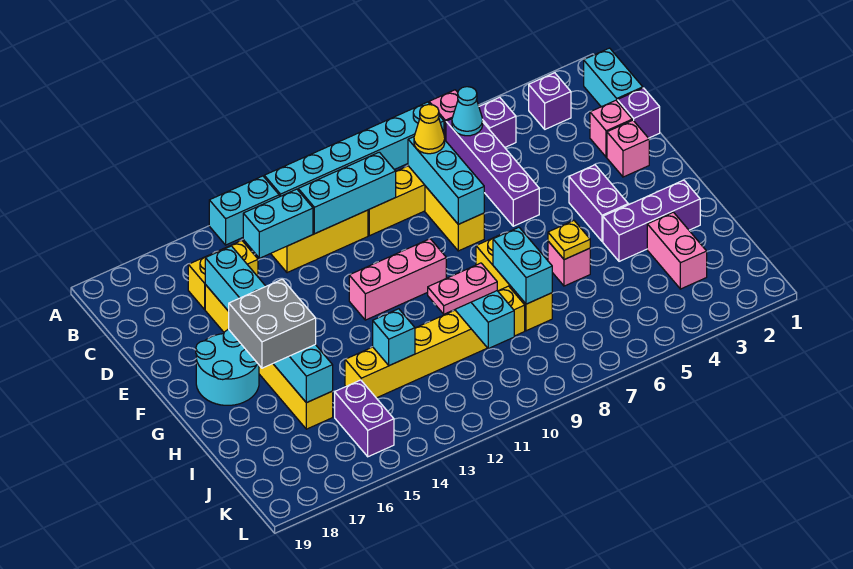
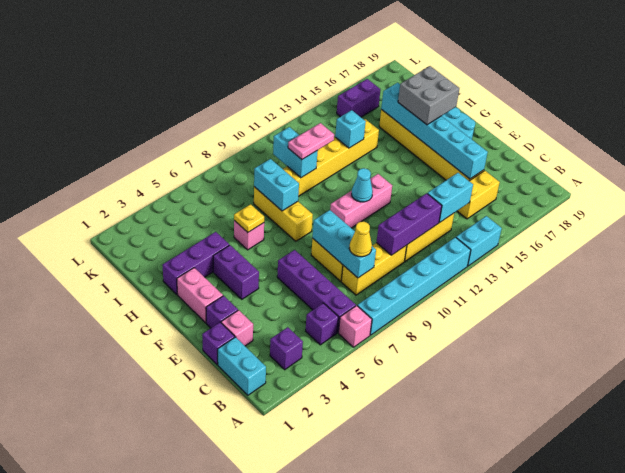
cyan 1x1 cone [452,87,483,136] -> cyan 1x1 cone moved to [352,168,373,202]
cyan 1x3 brick [298,152,396,234] -> purple 1x3 brick [376,193,442,255]
pink 1x1 brick [607,120,649,177] -> purple 1x1 brick [206,296,238,328]
pink 1x2 brick [647,212,707,289] -> pink 1x2 brick moved to [177,268,223,323]
purple 1x2 brick [335,380,394,457] -> purple 1x2 brick turned to [337,79,381,117]

